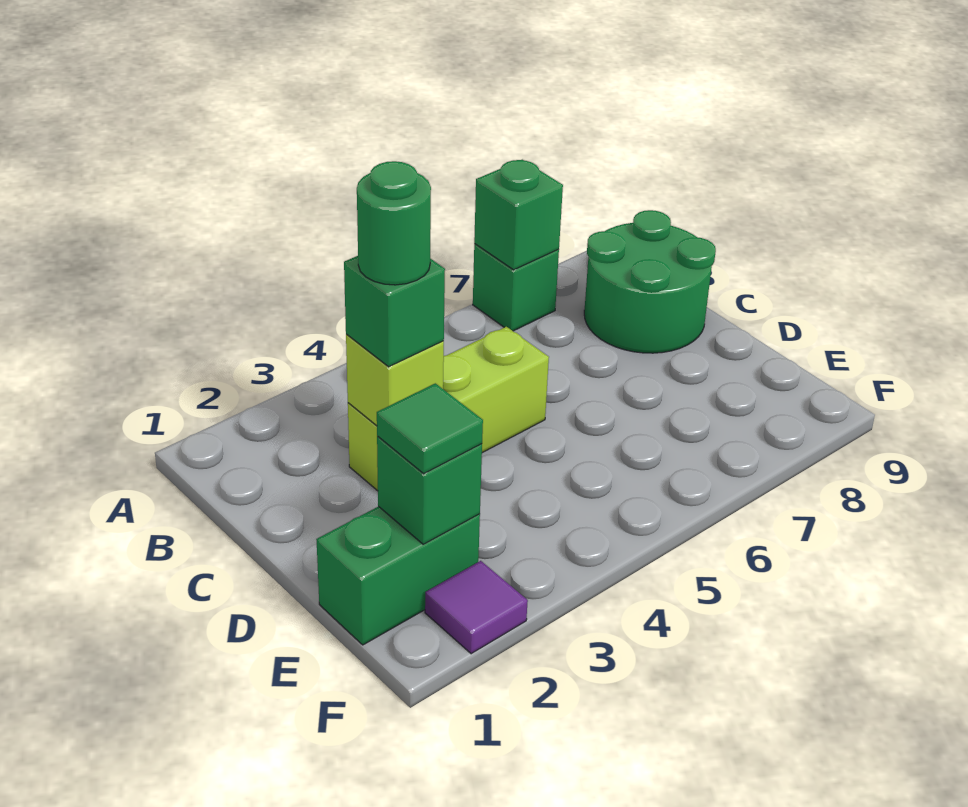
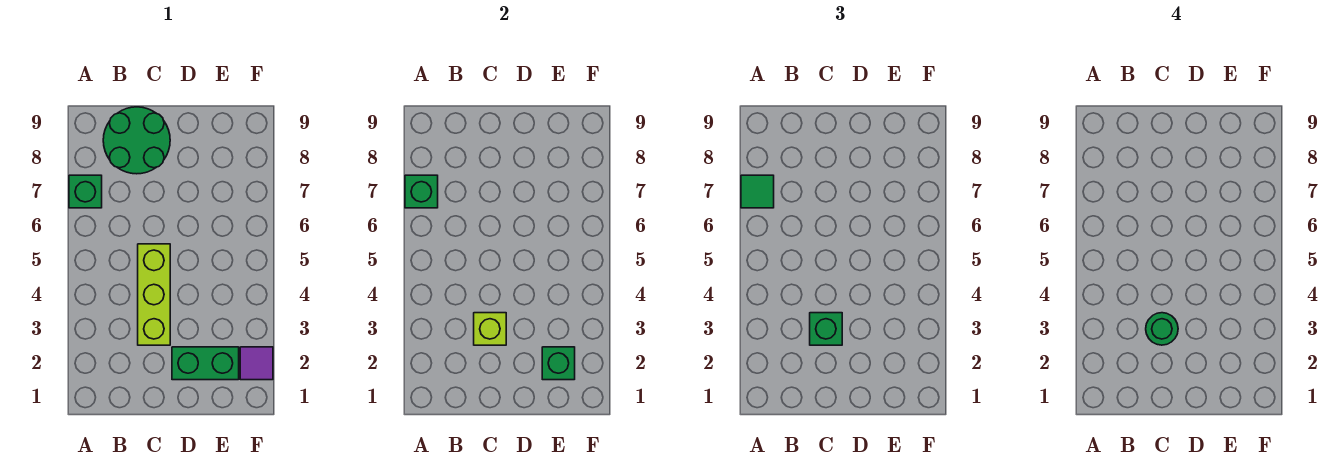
green 1x2 brick [316,506,480,645] -> green 1x2 brick turned to [172,347,239,380]
green 1x1 tile [377,383,483,474] -> green 1x1 tile moved to [741,175,774,208]

